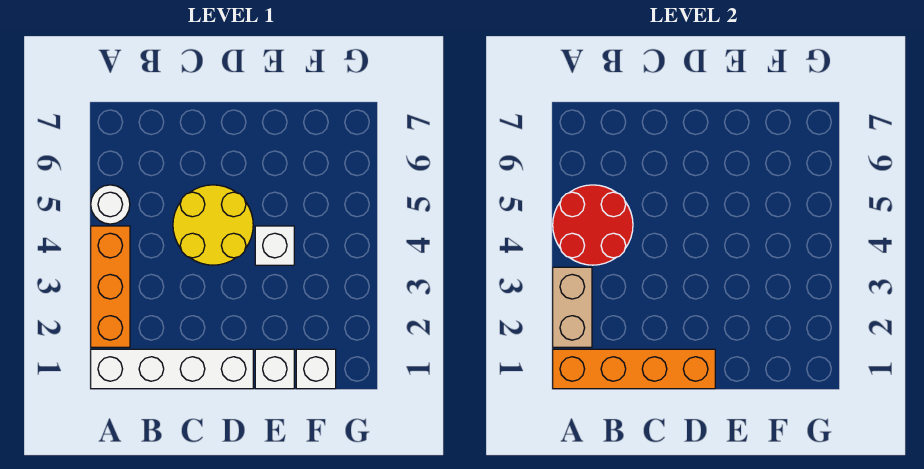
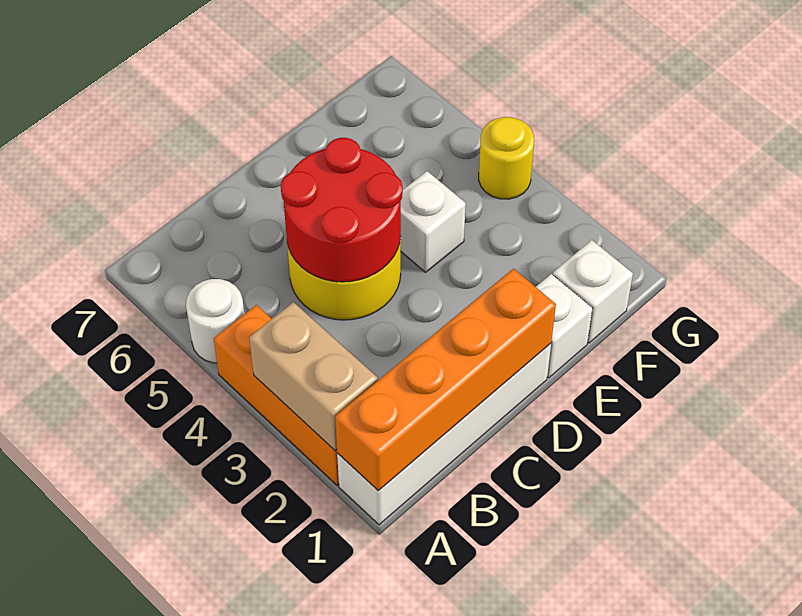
red 2x2 round brick [553,185,633,265] -> red 2x2 round brick moved to [281,138,403,282]
none -> yellow 1x1 round brick [479,117,534,199]

